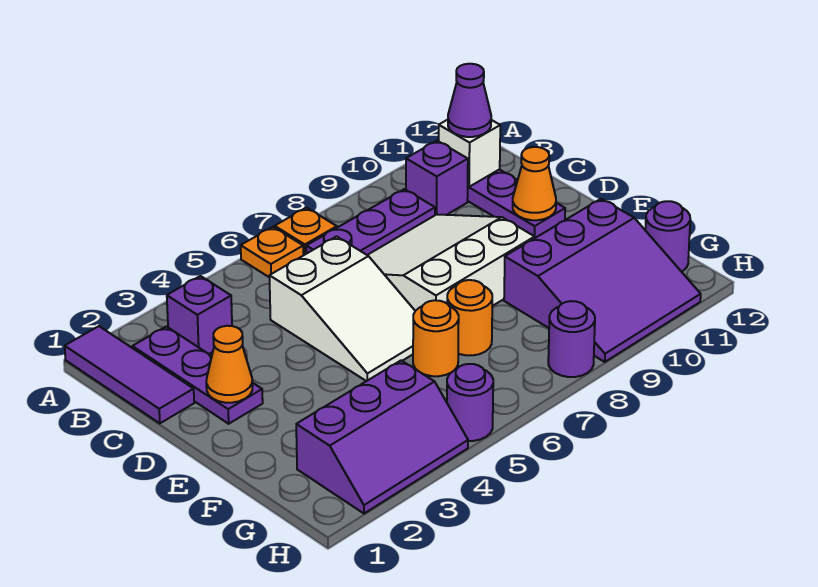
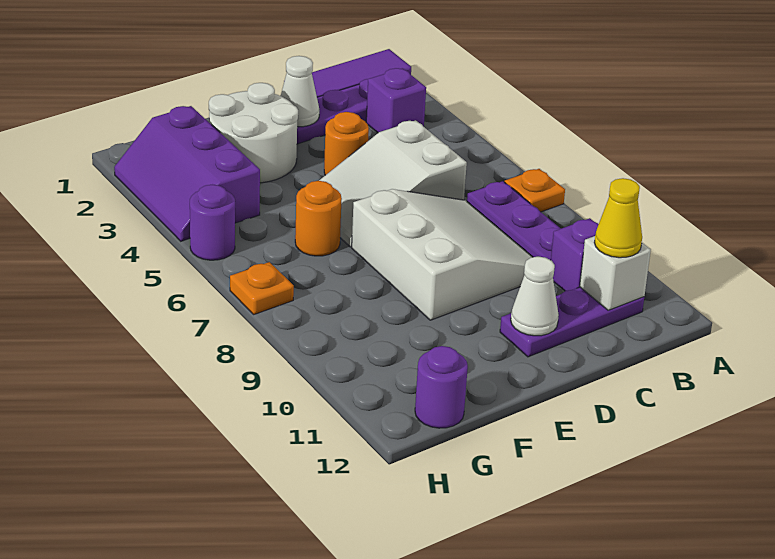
orange 1x1 plate [241,227,303,277] -> orange 1x1 plate moved to [230,262,294,314]
purple 1x1 cone [448,64,491,137] -> yellow 1x1 cone [594,178,642,258]
orange 1x1 cone [206,326,253,403] -> white 1x1 cone [281,56,319,127]
orange 1x1 cone [513,147,556,220] -> white 1x1 cone [511,257,559,336]
none -> white 2x2 round brick [209,83,298,183]
orange 1x1 round brick [447,280,492,355] -> orange 1x1 round brick moved to [324,112,369,175]
purple 3x3 slope [504,199,701,362] -> none
purple 1x1 round brick [548,301,595,377] -> none

